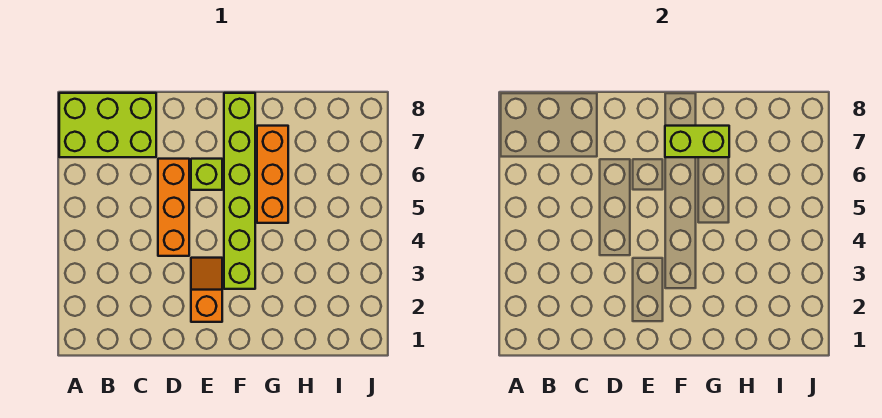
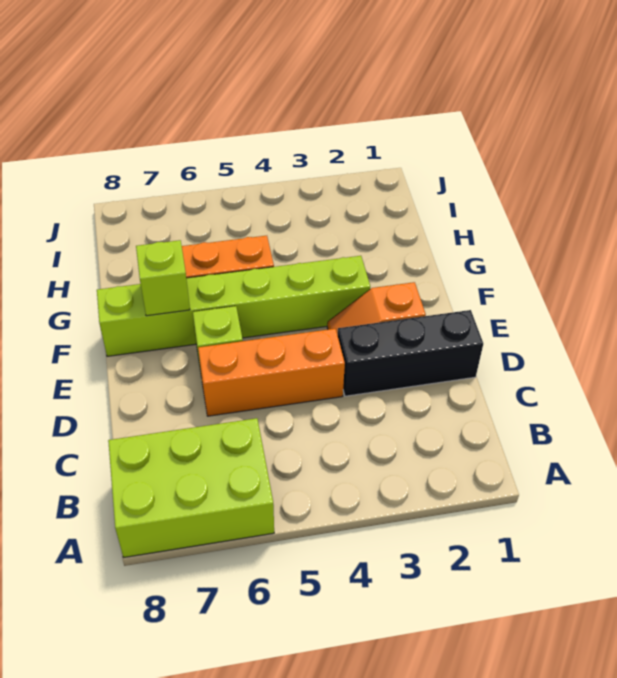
lime 2x3 brick [59,93,156,157] -> lime 2x3 brick turned to [108,418,274,557]
none -> black 1x3 brick [338,310,483,396]
lime 1x2 brick [665,126,729,157] -> lime 1x1 brick [136,240,190,316]

